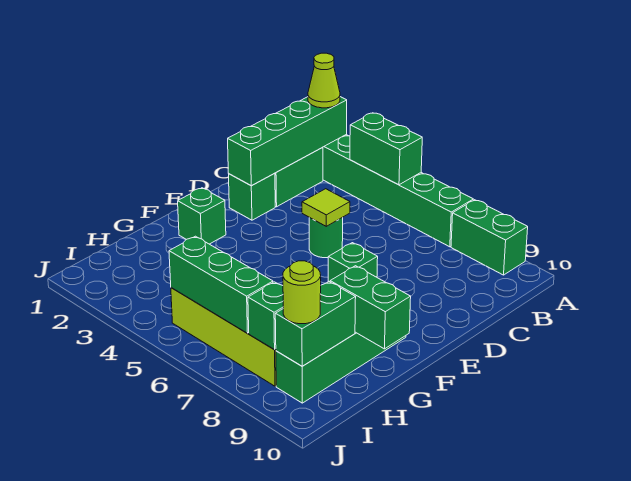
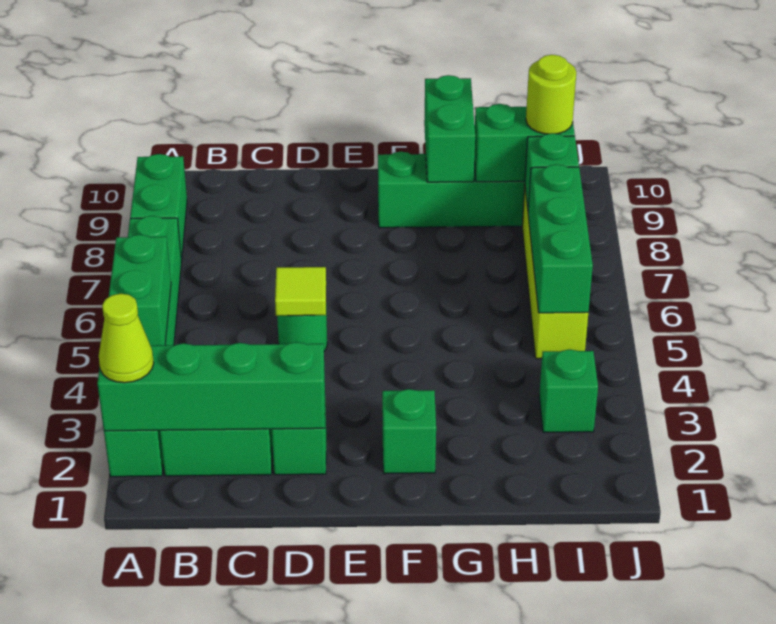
green 1x1 brick [328,243,378,282] -> green 1x1 brick moved to [539,349,598,432]

